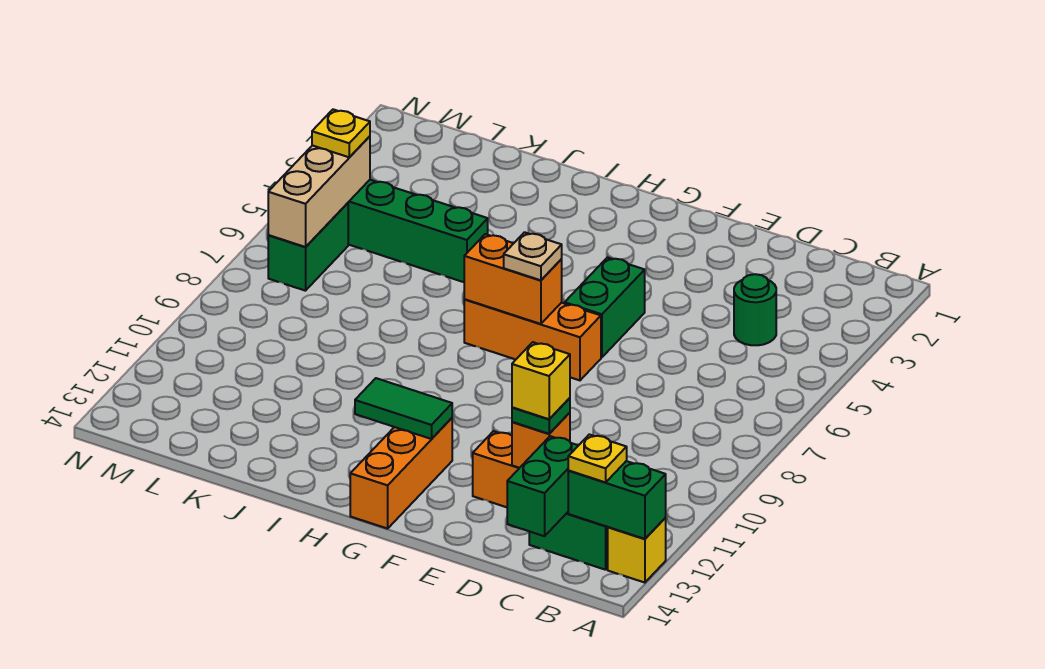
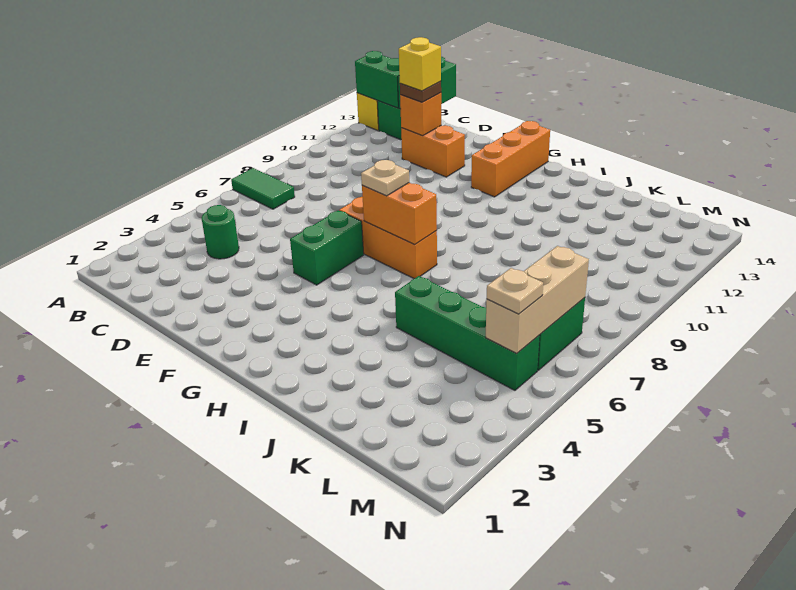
yellow 1x1 plate [568,434,627,482] -> none
green 1x1 plate [512,398,570,434] -> brown 1x1 plate [400,81,441,102]
green 1x2 tile [355,378,452,439] -> green 1x2 tile moved to [231,168,295,209]
yellow 1x1 plate [312,109,370,157] -> tan 1x1 plate [487,268,543,314]

